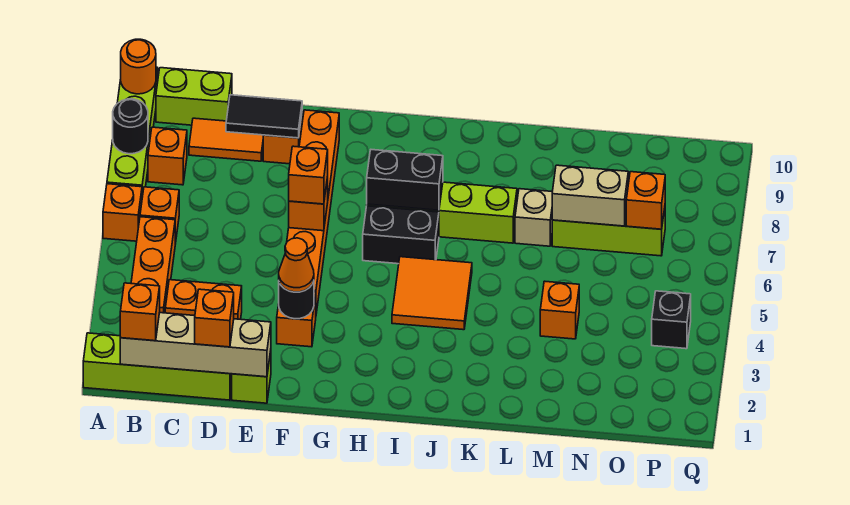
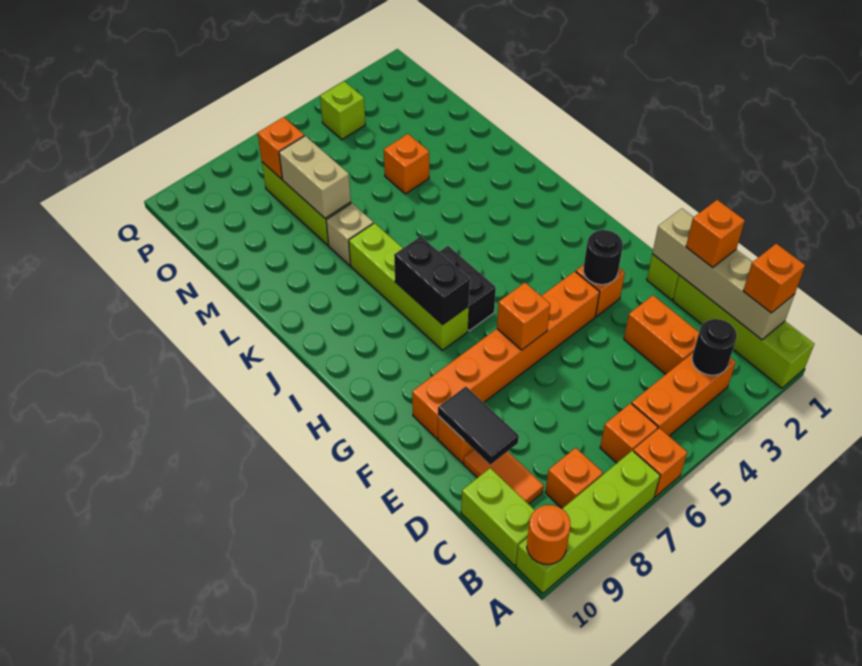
black 1x1 round brick [113,99,148,154] -> black 1x1 round brick moved to [692,319,737,375]
orange 1x1 cone [279,238,314,292] -> none
orange 1x1 brick [289,146,328,204] -> none
orange 2x2 tile [392,257,472,330] -> none
black 1x1 brick [652,291,691,349] -> lime 1x1 brick [320,81,365,139]

